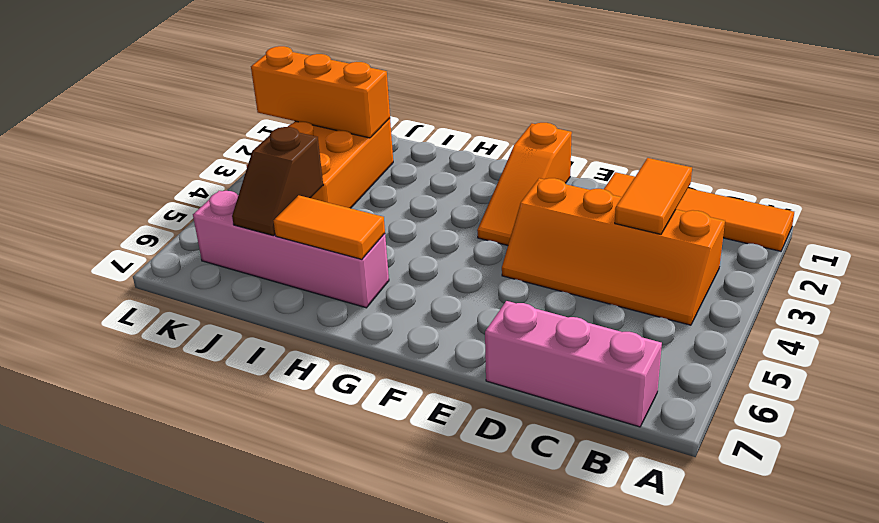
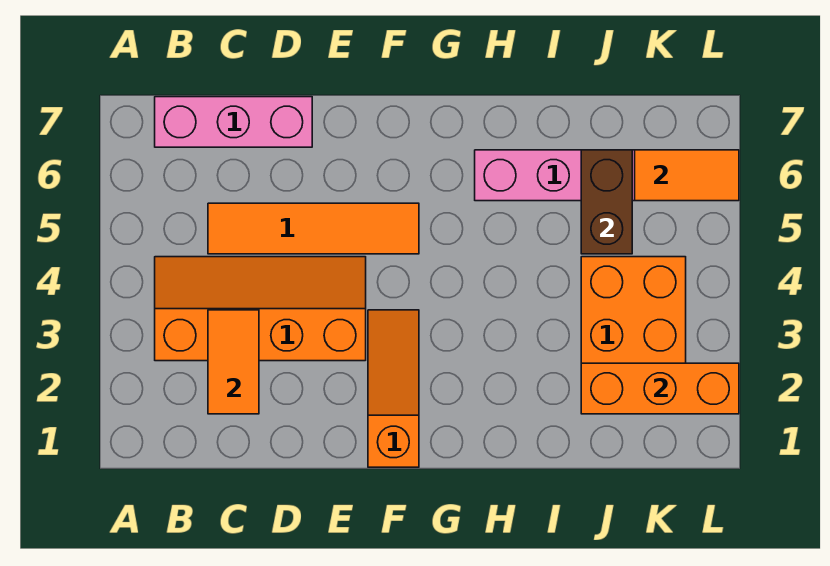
orange 1x4 tile [604,172,794,251] -> orange 1x4 tile moved to [208,203,419,254]
orange 1x2 tile [273,195,385,259] -> orange 1x2 tile moved to [635,150,739,201]
brown 1x2 slope [232,127,323,236] -> brown 1x2 brick [581,150,632,254]

